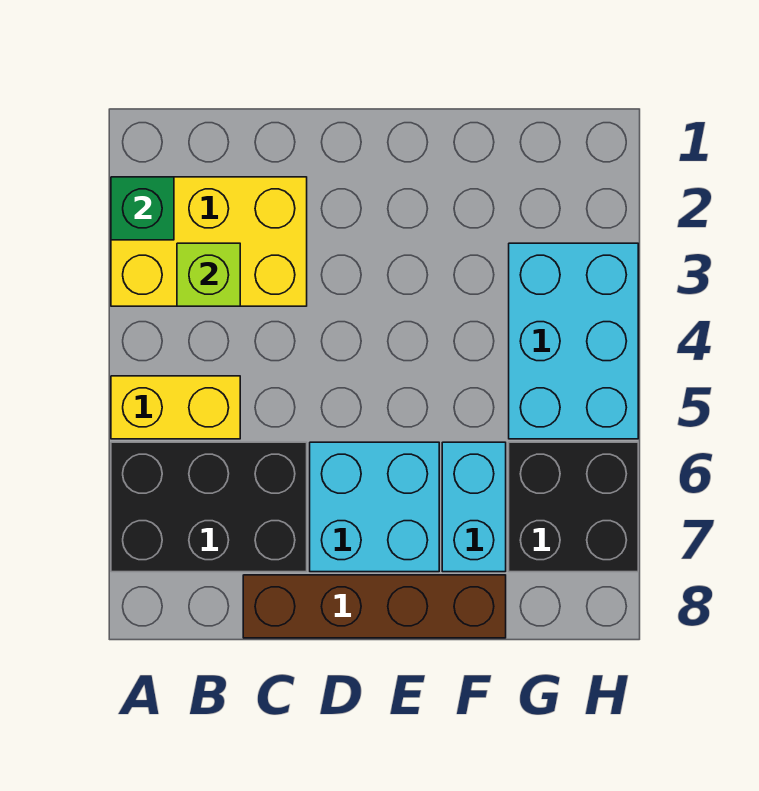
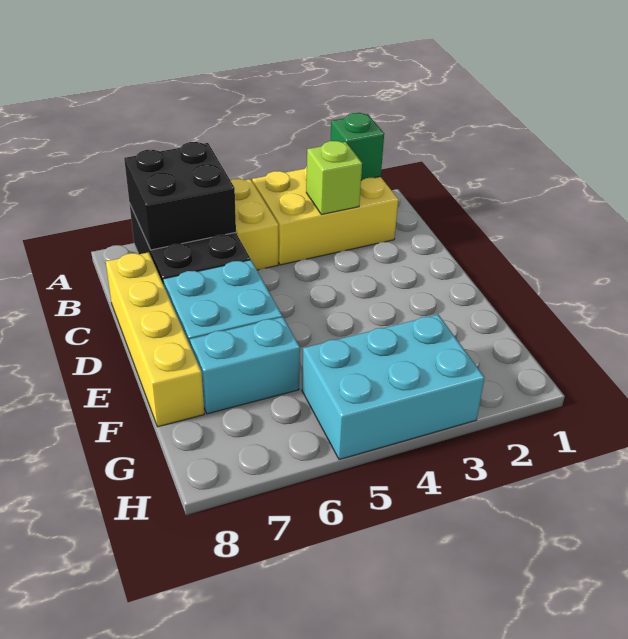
yellow 2x3 brick [111,177,307,306] -> yellow 2x3 brick turned to [252,167,398,265]
brown 1x4 brick [243,575,506,638] -> yellow 1x4 brick [106,252,204,427]
black 2x2 brick [509,442,638,572] -> black 2x2 brick moved to [124,142,236,250]

